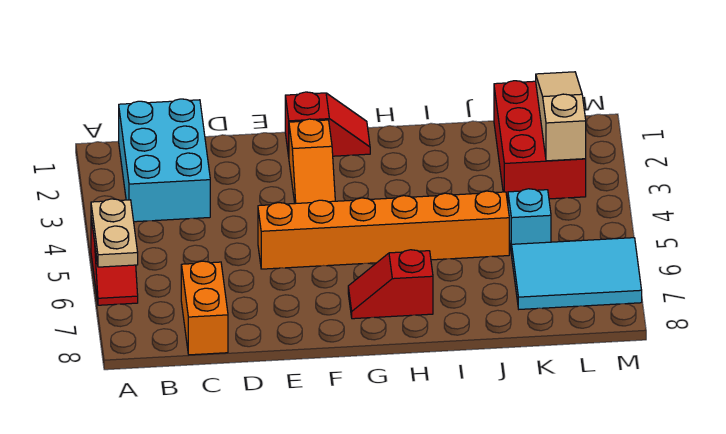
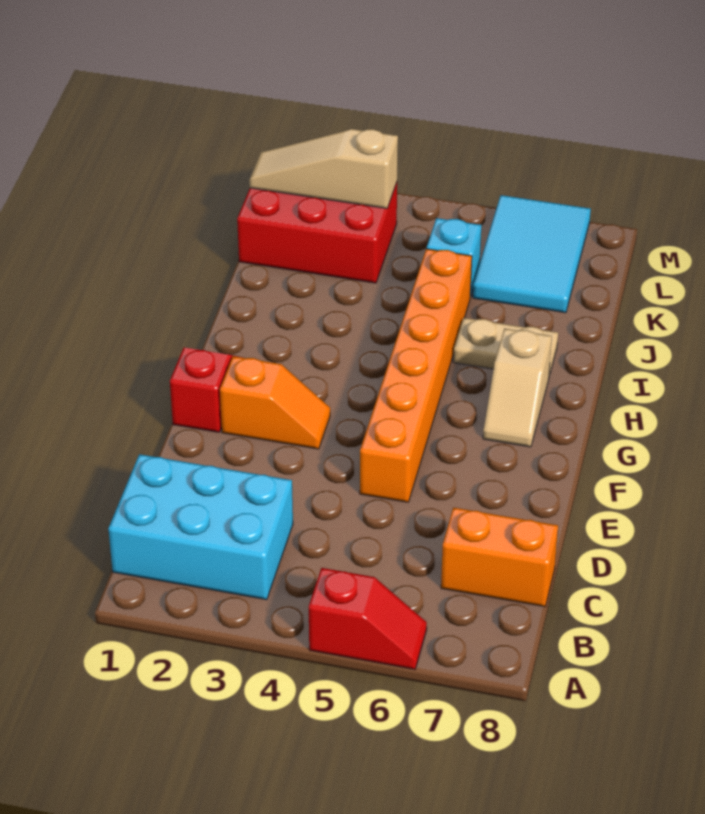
tan 1x2 plate [91,199,138,267] -> tan 1x2 plate moved to [453,318,558,376]
red 1x2 slope [348,250,433,319] -> tan 1x2 slope [483,328,552,447]

